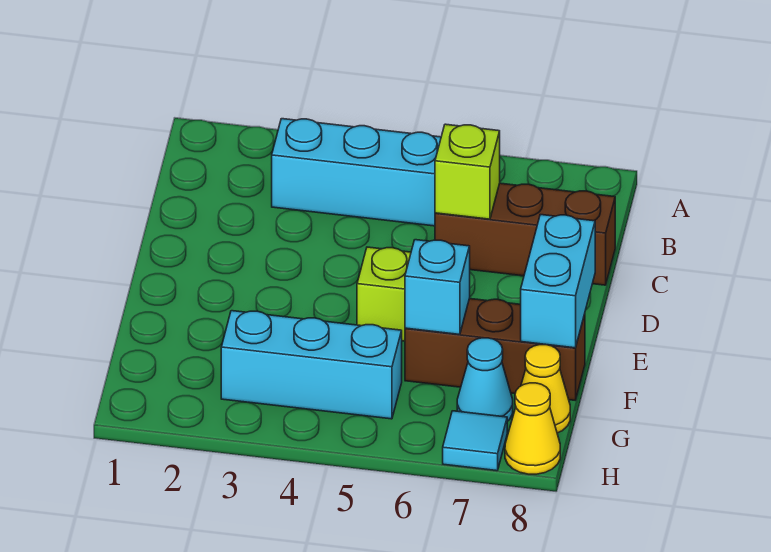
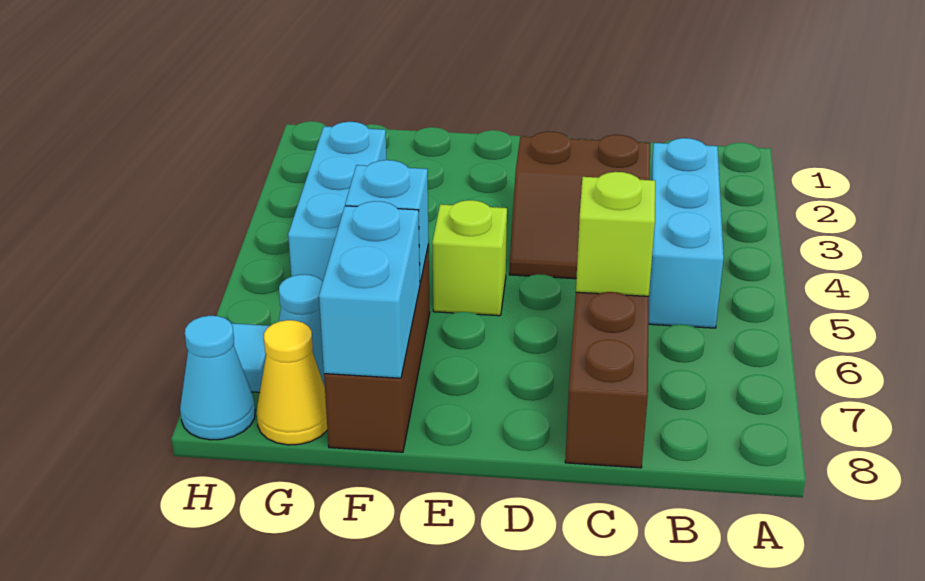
none -> brown 2x2 slope [509,131,650,279]
cyan 1x2 brick [521,215,595,348] -> cyan 1x2 brick turned to [319,201,420,378]
yellow 1x1 cone [505,383,560,474] -> cyan 1x1 cone [180,316,255,440]

